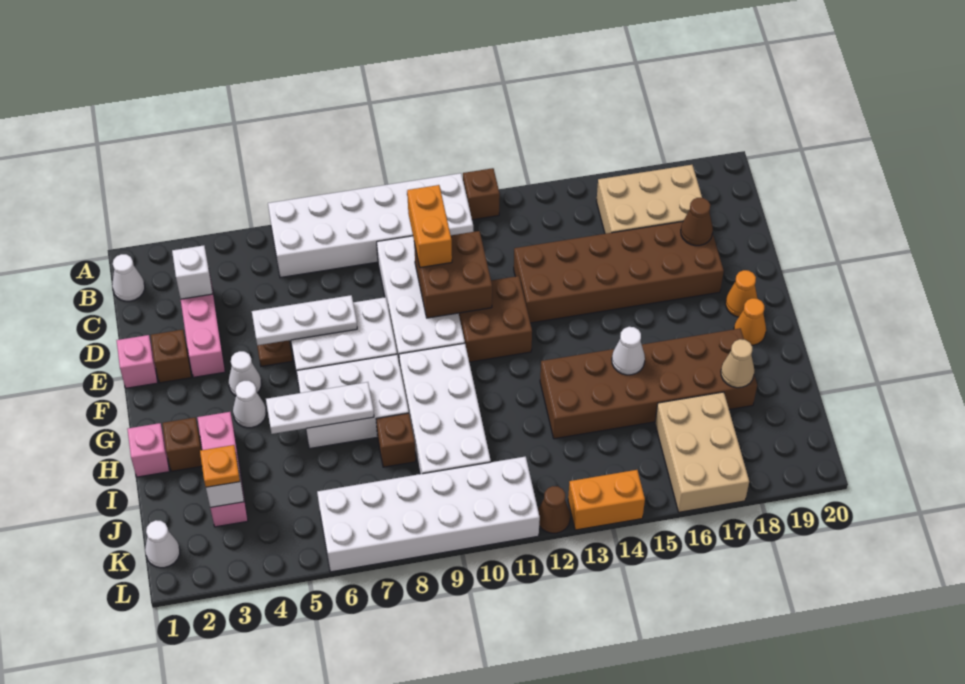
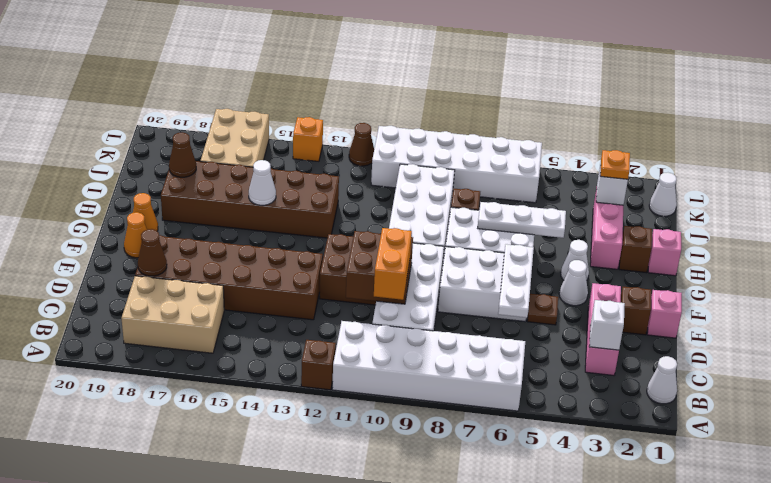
white 1x3 plate [252,295,357,345] -> white 1x3 plate turned to [498,244,534,318]
tan 1x1 cone [721,339,754,388] -> brown 1x1 cone [169,132,196,177]
orange 1x2 brick [568,470,645,530] -> orange 1x1 brick [293,117,323,161]

